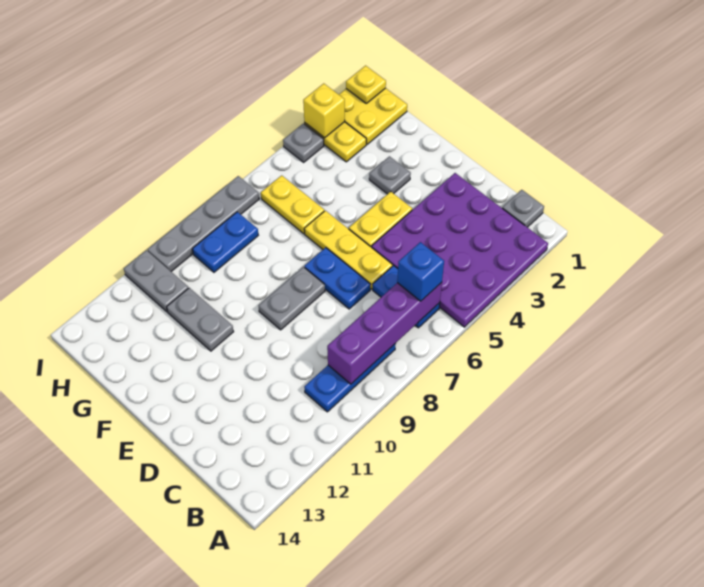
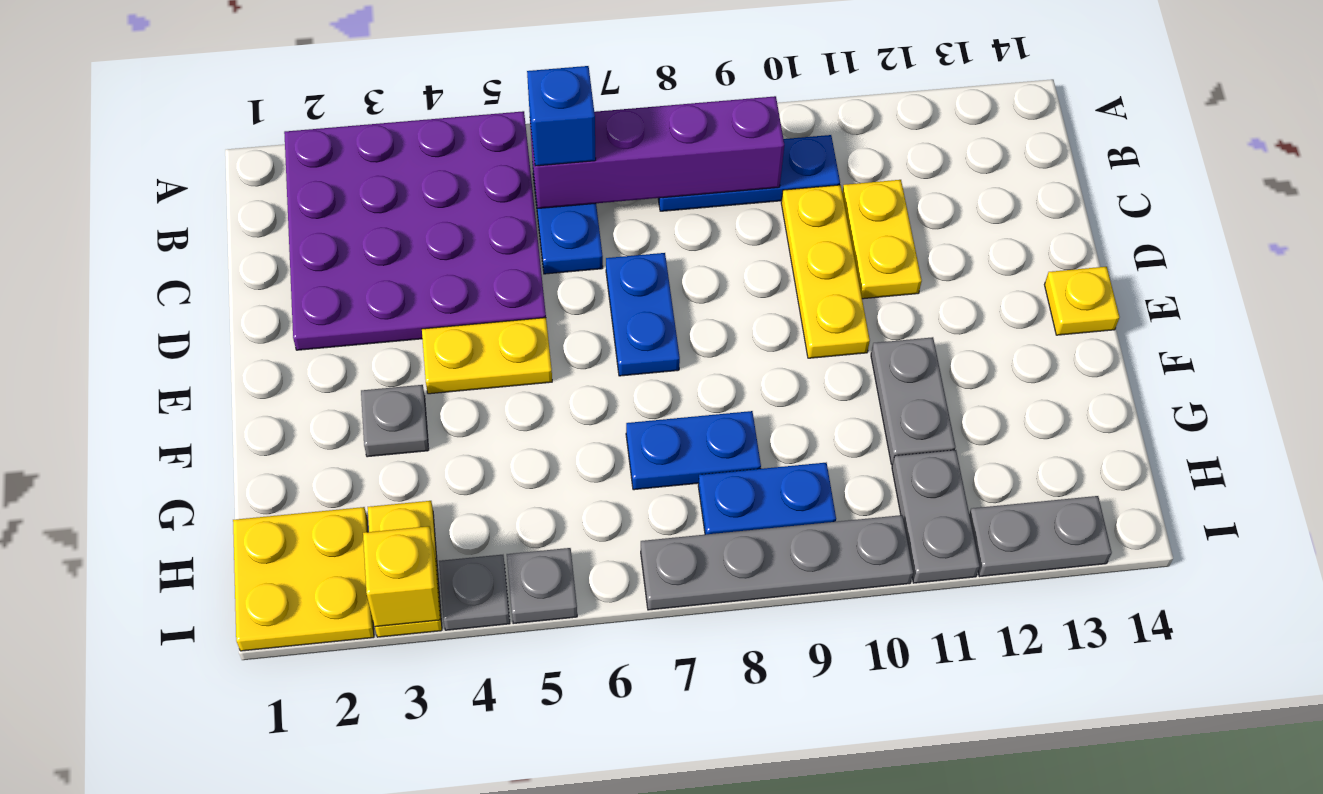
grey 1x1 plate [502,190,544,227] -> grey 1x1 plate moved to [507,548,577,624]
yellow 1x3 plate [304,211,392,289] -> yellow 1x3 plate moved to [781,185,870,358]
grey 1x2 plate [259,267,325,330] -> grey 1x2 plate moved to [969,496,1112,577]
yellow 1x2 plate [261,175,324,234] -> yellow 1x2 plate moved to [842,180,922,299]
none -> blue 1x2 plate [626,411,761,490]
yellow 1x1 plate [346,66,386,103] -> yellow 1x1 plate moved to [1044,267,1119,335]

